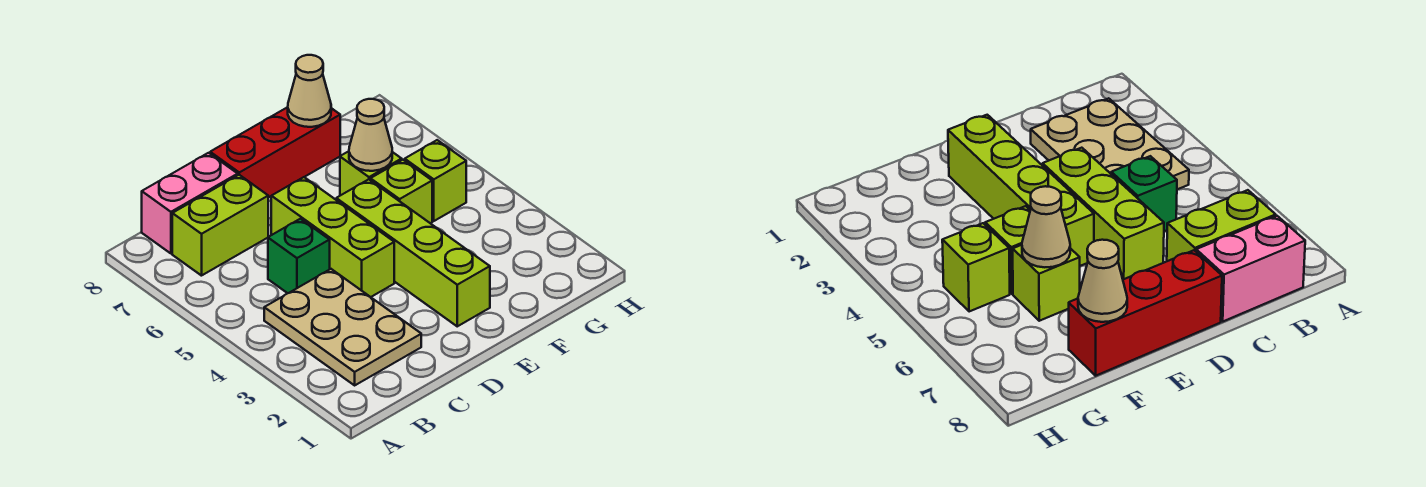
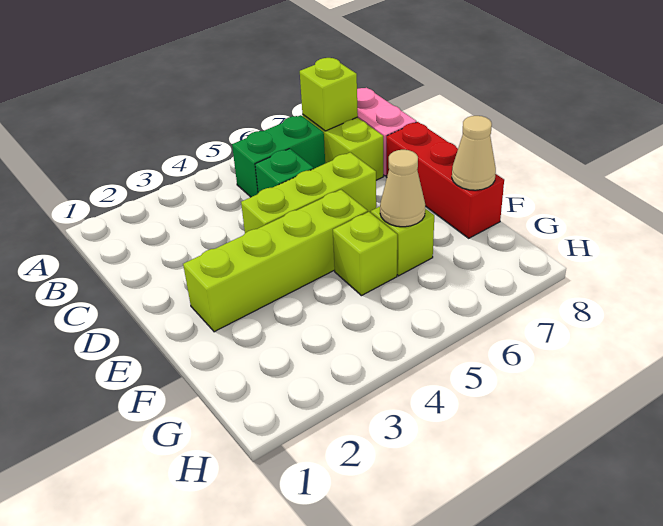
tan 2x3 plate [264,269,421,385] -> none
none -> green 1x2 brick [232,115,325,197]
lime 1x1 brick [405,140,466,221] -> lime 1x1 brick moved to [300,58,358,131]

